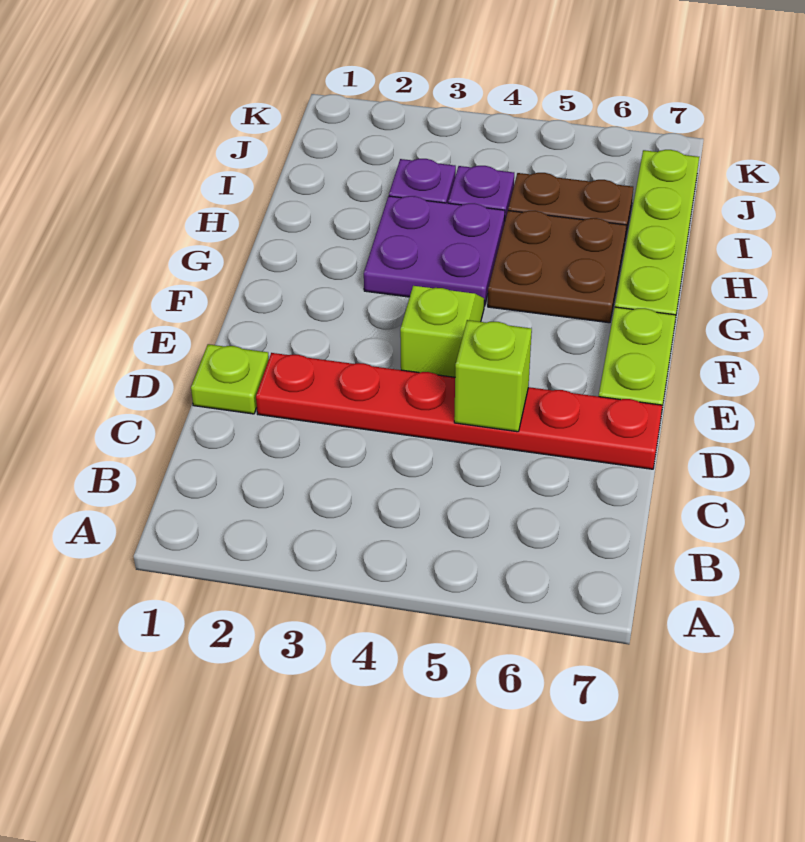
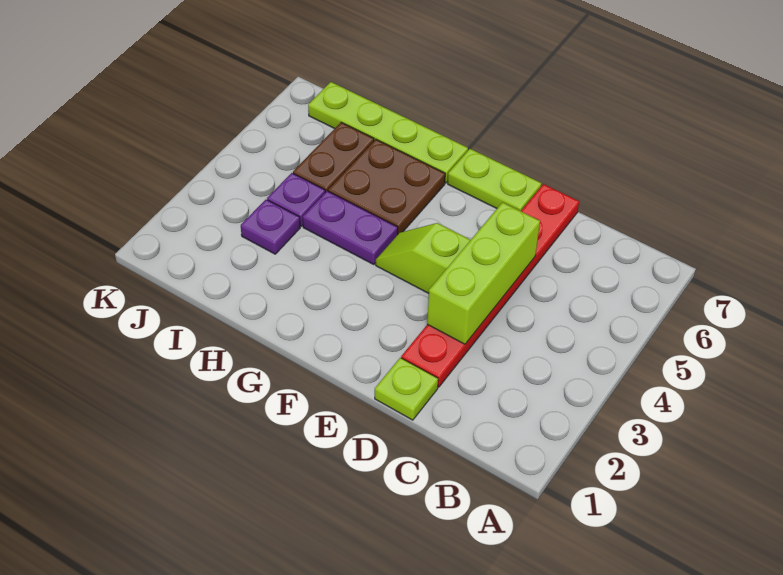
lime 1x1 brick [454,320,532,432] -> lime 1x3 brick [427,202,540,344]
purple 2x2 plate [364,196,505,306] -> purple 1x2 plate [303,191,398,265]

